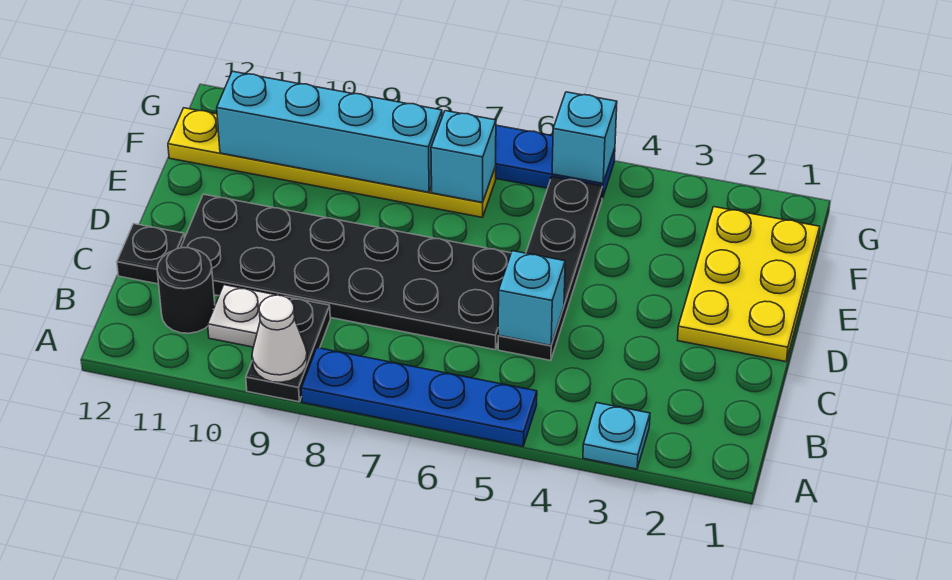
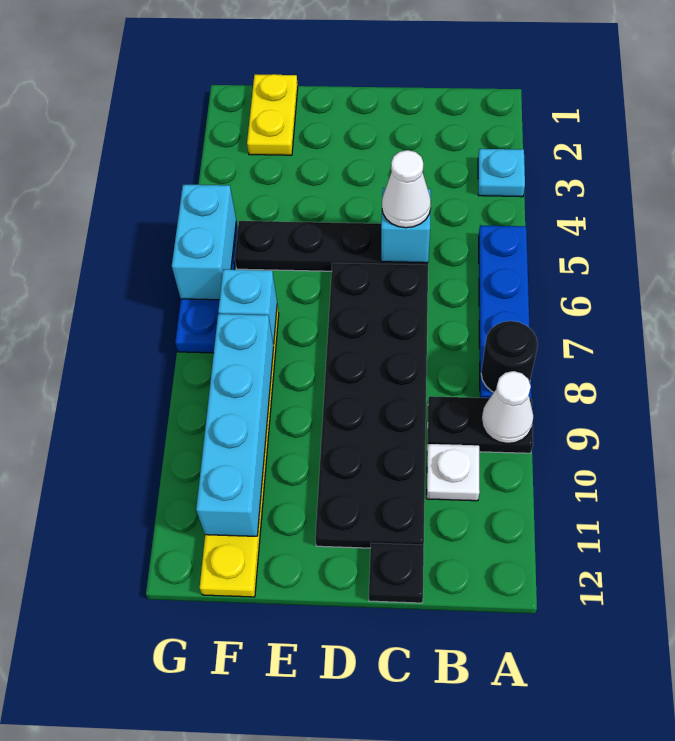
black 1x1 round brick [157,248,215,333] -> black 1x1 round brick moved to [481,321,538,392]
none -> white 1x1 cone [382,150,431,228]
yellow 2x3 plate [678,207,820,362] -> yellow 1x2 plate [247,74,298,155]
cyan 1x1 brick [552,92,617,183] -> cyan 1x2 brick [172,185,236,300]

